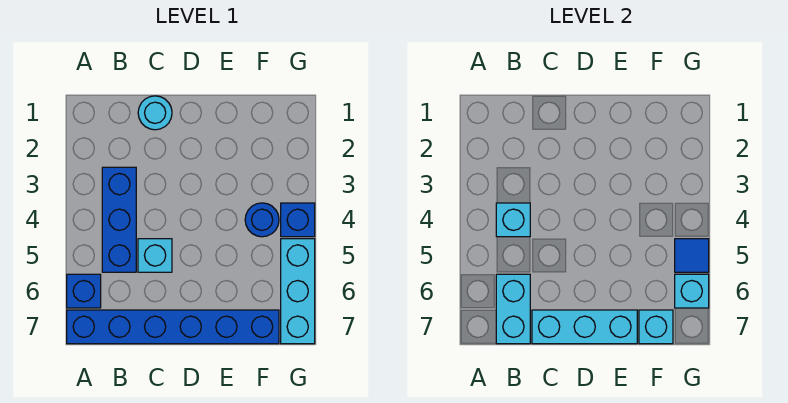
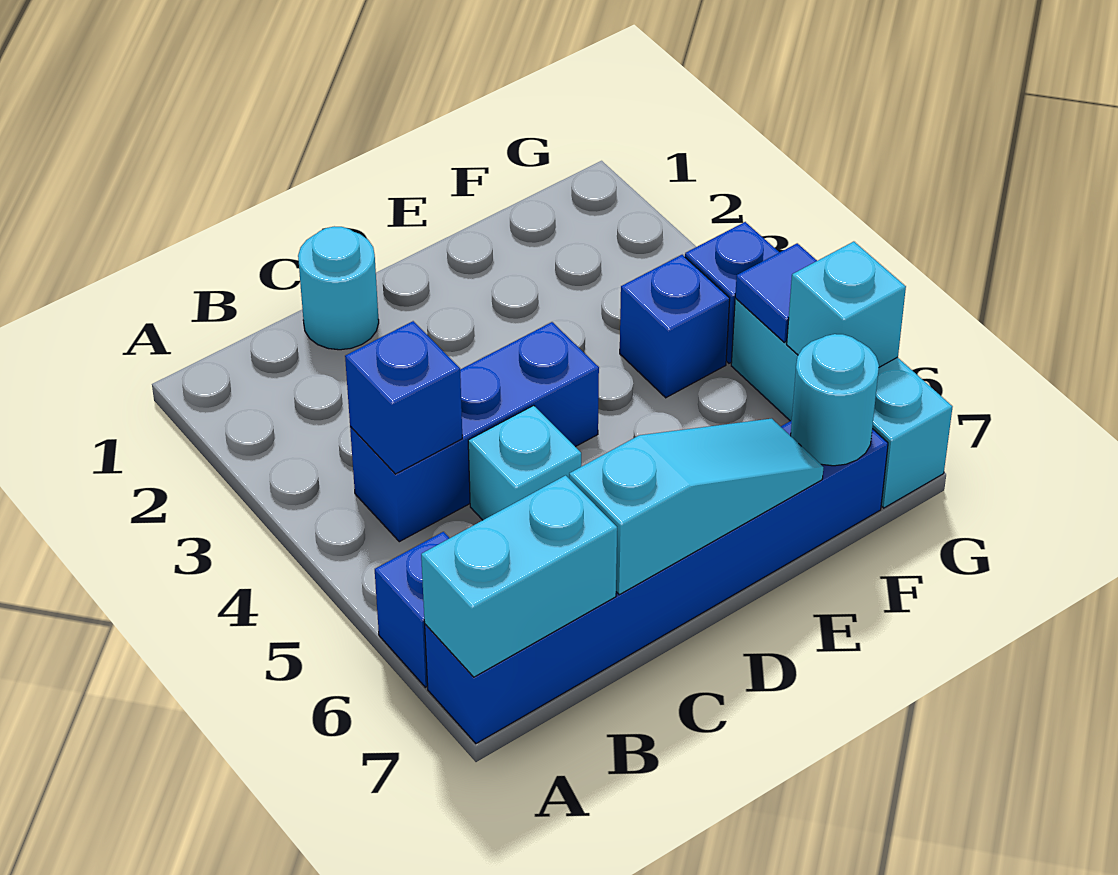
blue 1x3 brick [102,167,136,272] -> blue 1x3 brick turned to [350,322,599,542]
cyan 1x1 brick [496,203,530,237] -> blue 1x1 brick [345,321,462,474]
cyan 1x2 brick [496,274,530,344] -> cyan 1x2 brick turned to [421,475,617,677]
cyan 1x3 brick [532,310,637,344] -> cyan 1x3 slope [569,419,823,595]
blue 1x1 round brick [245,203,279,237] -> blue 1x1 brick [620,255,730,398]
cyan 1x1 brick [639,310,673,344] -> cyan 1x1 round brick [791,334,879,466]

